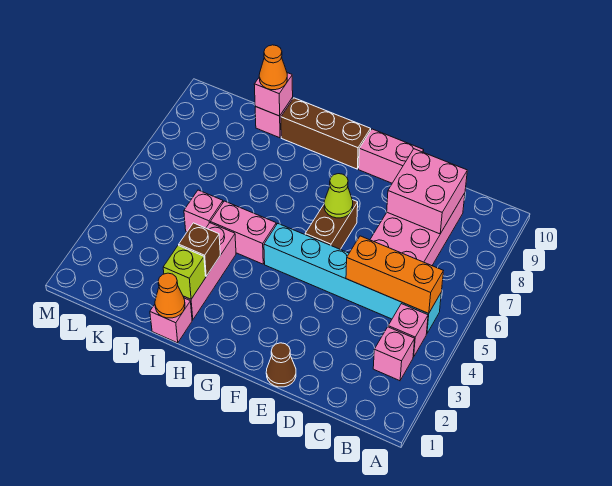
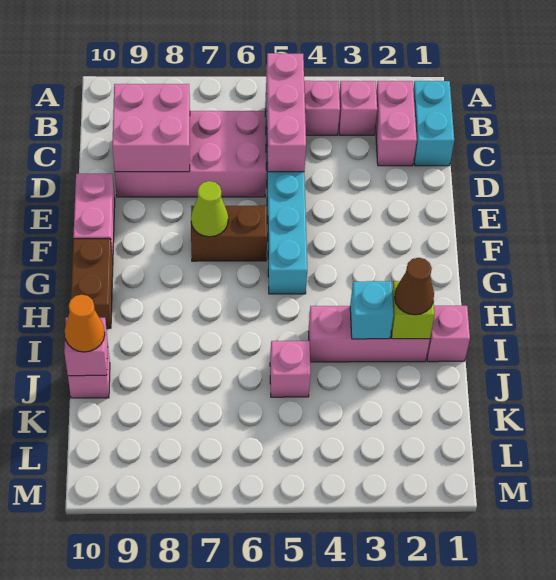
none -> cyan 1x2 brick [413,81,454,166]
orange 1x3 brick [346,236,443,314] -> pink 1x3 brick [266,53,306,172]
brown 1x1 cone [266,343,296,387] -> brown 1x1 cone moved to [395,258,434,315]
brown 1x3 brick [281,98,371,169] -> brown 1x2 brick [71,239,113,328]
pink 1x2 brick [210,201,276,264] -> pink 1x2 brick moved to [375,81,417,166]
orange 1x1 cone [155,273,185,318] -> none
brown 1x1 brick [179,223,220,276] -> cyan 1x1 brick [350,281,394,339]

